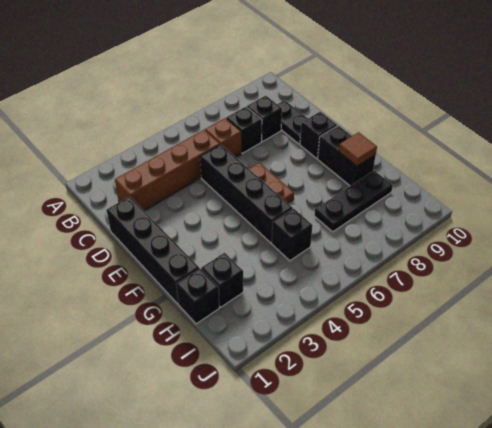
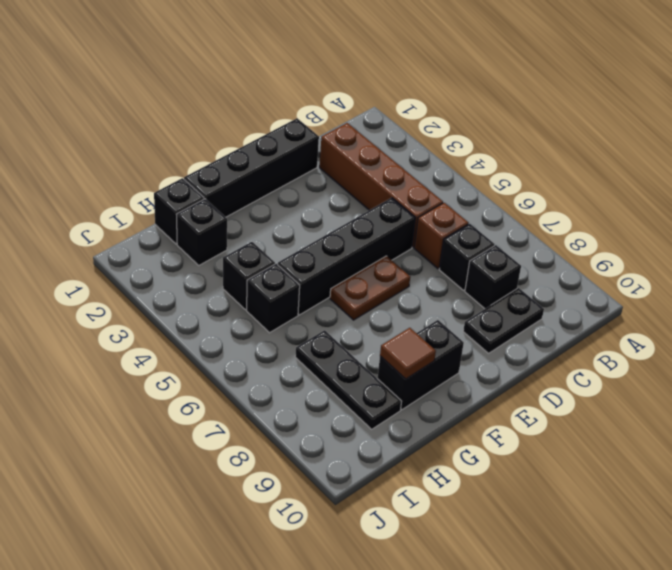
black 1x1 brick [300,112,337,158] -> black 1x1 brick moved to [223,242,275,310]

